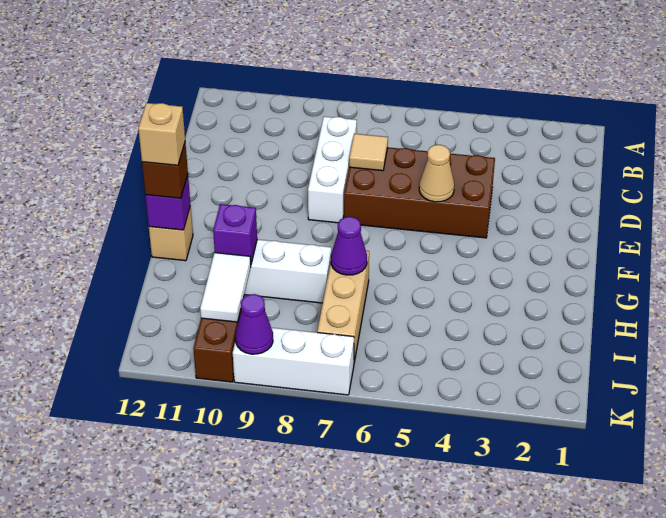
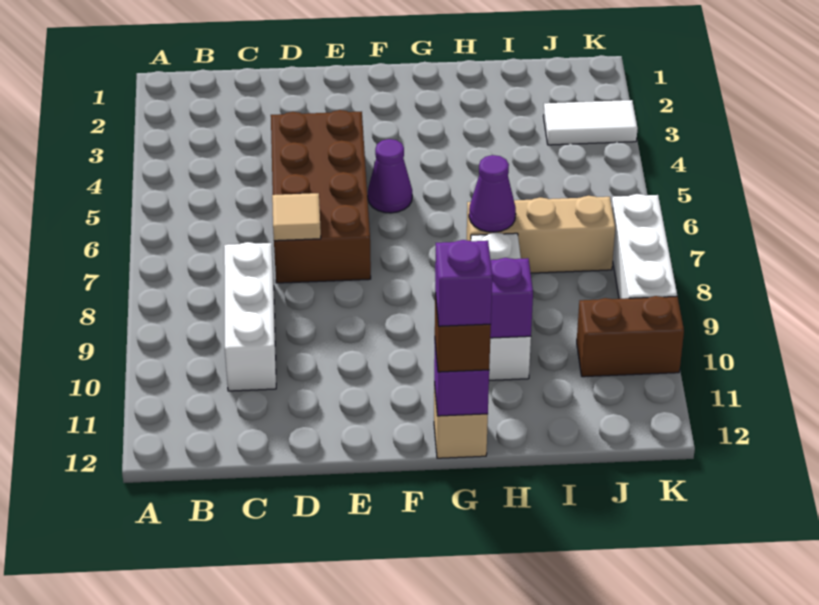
white 1x3 brick [308,117,357,223] -> white 1x3 brick turned to [224,242,276,391]
tan 1x1 cone [419,145,454,202] -> none
tan 1x1 brick [138,103,185,165] -> purple 1x1 brick [435,240,492,326]
white 1x2 tile [200,253,251,322] -> white 1x2 tile moved to [543,100,638,145]
purple 1x1 cone [235,294,273,354] -> purple 1x1 cone moved to [368,139,412,213]

